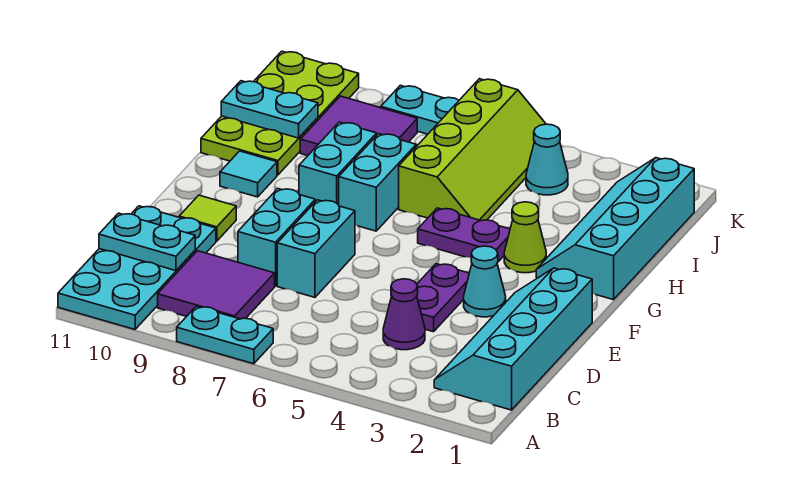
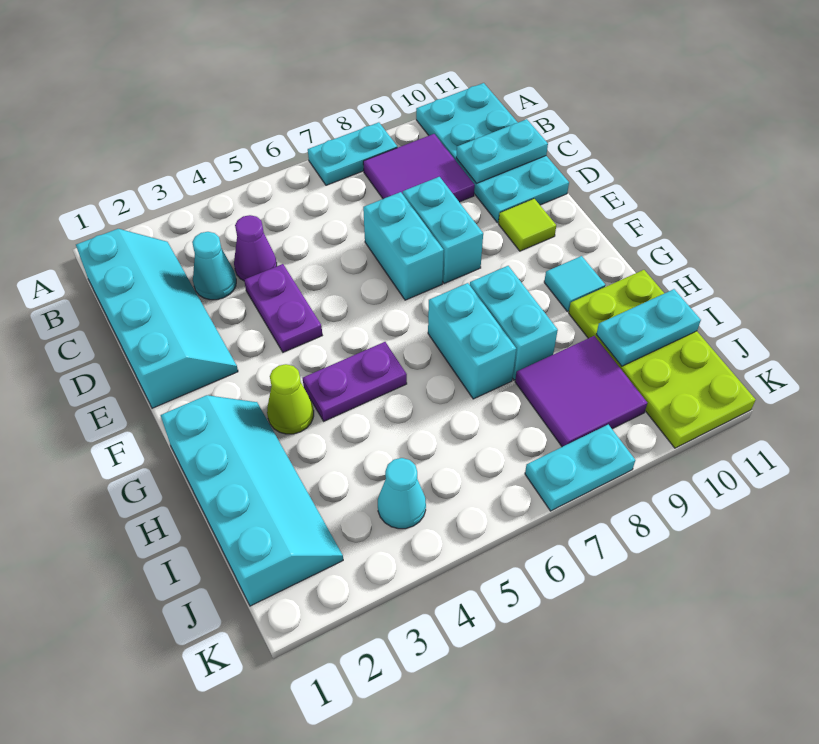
cyan 1x1 cone [464,246,506,317] -> cyan 1x1 cone moved to [192,232,236,300]
lime 2x4 slope [399,79,546,221] -> none

